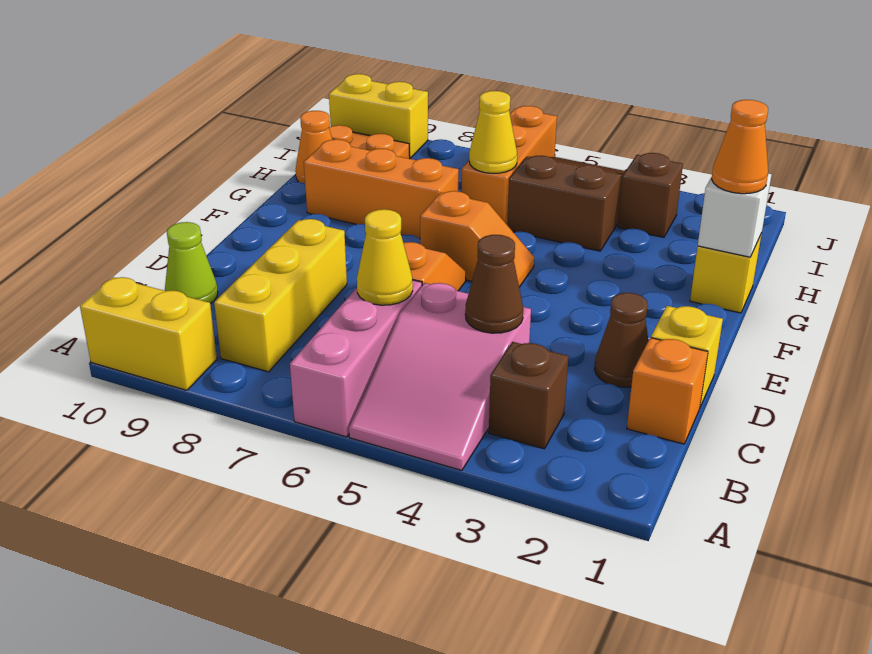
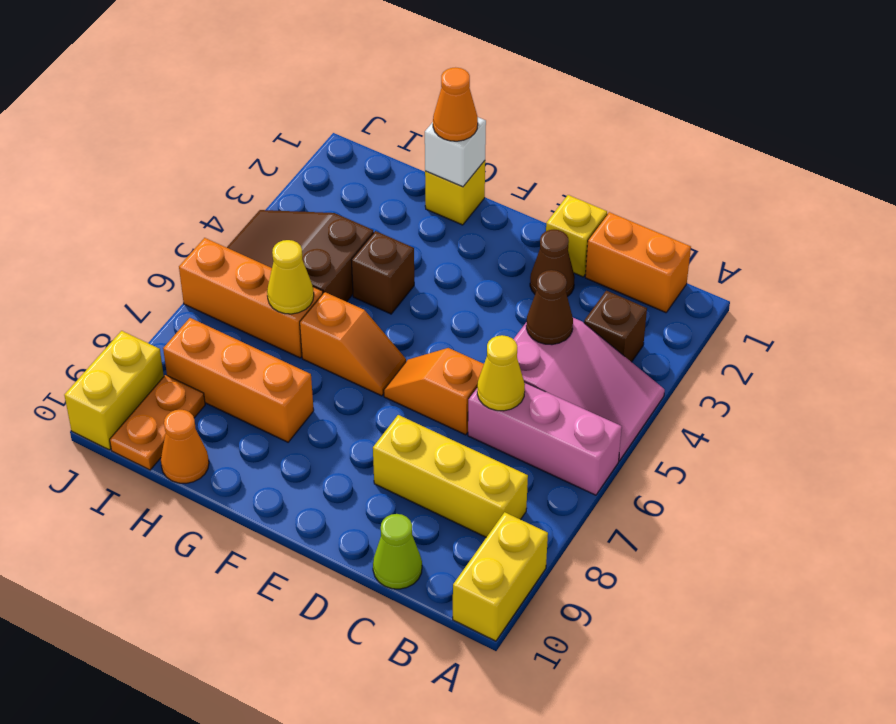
orange 1x1 brick [627,338,708,444] -> orange 1x2 brick [585,212,691,313]
orange 1x2 slope [420,191,534,287] -> orange 1x2 slope turned to [300,292,406,396]
orange 1x3 brick [304,139,459,239] -> orange 1x3 brick turned to [163,318,314,442]
brown 1x1 brick [618,153,683,237] -> brown 1x1 brick moved to [351,231,414,314]

